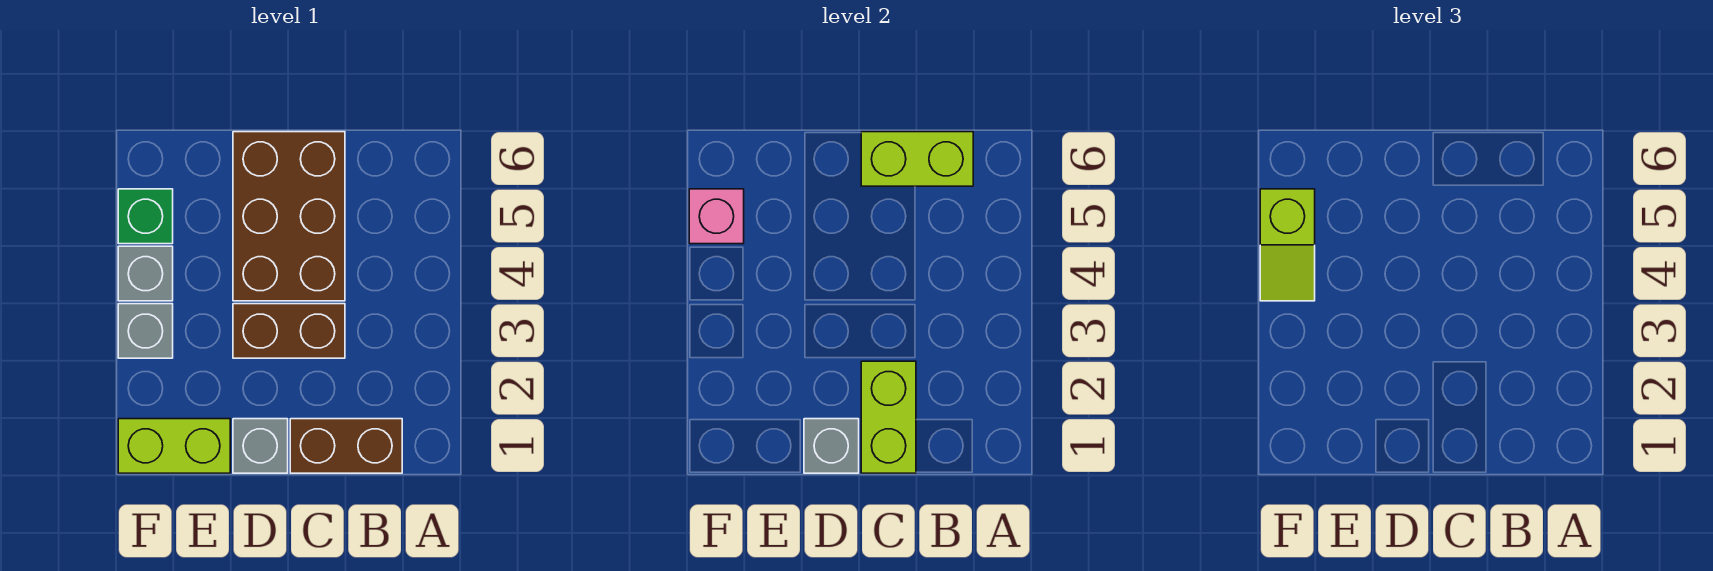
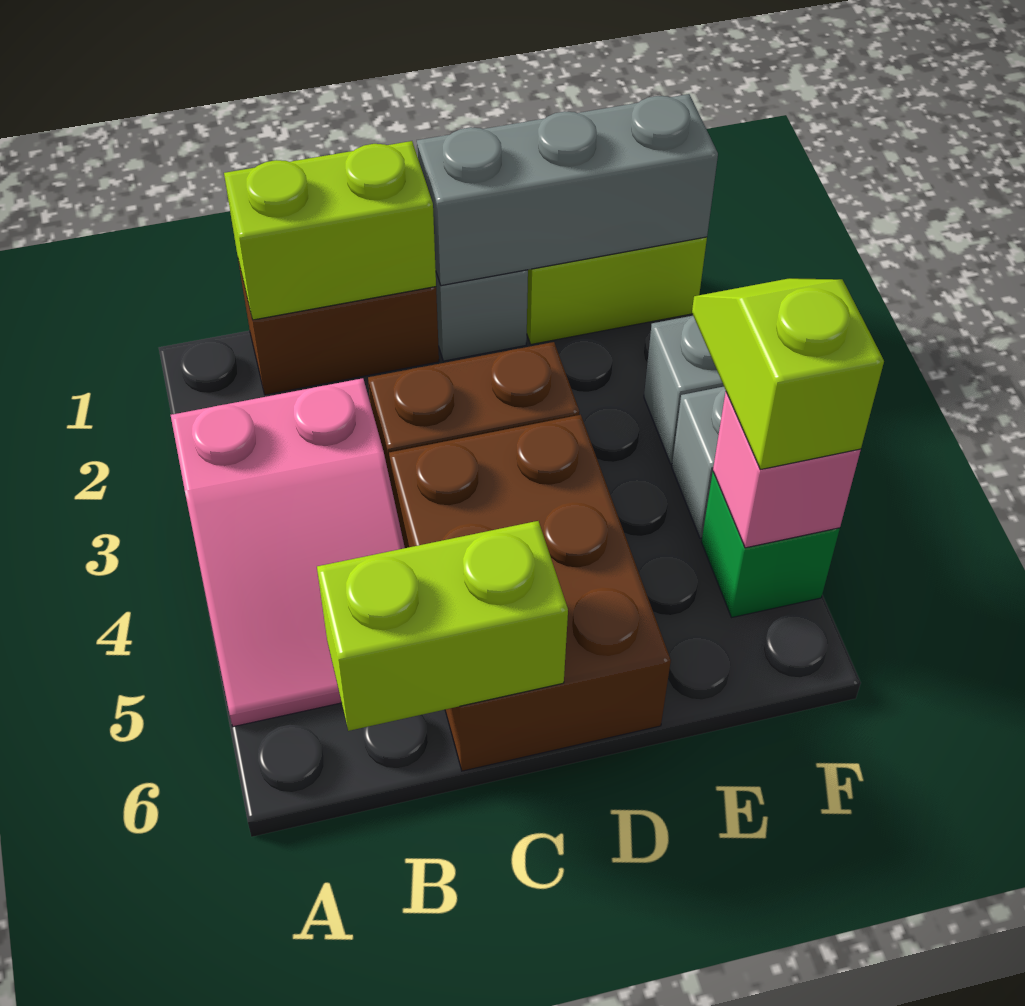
none -> pink 2x3 slope [171,378,405,727]
lime 1x2 brick [861,361,916,473] -> lime 1x2 brick turned to [224,141,436,320]
grey 1x1 brick [804,419,859,473] -> grey 1x3 brick [417,94,718,286]

